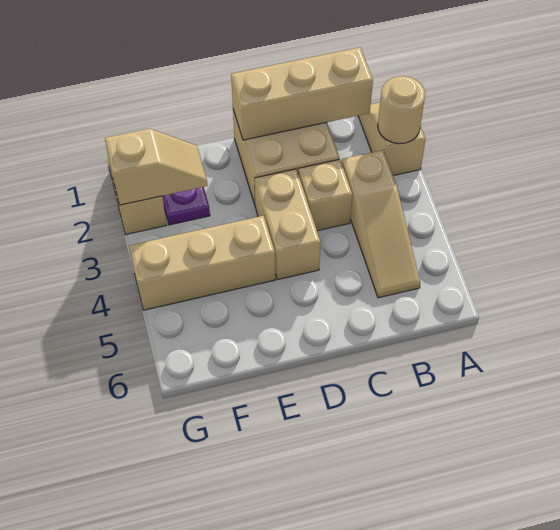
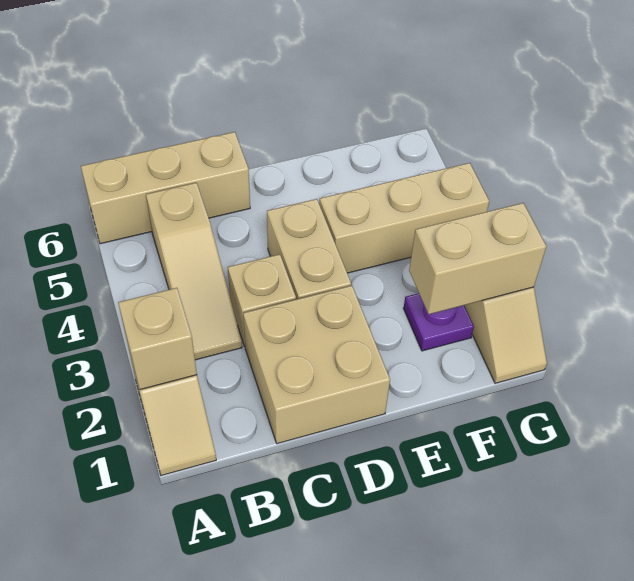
tan 1x1 round brick [378,76,425,144] -> tan 1x1 brick [118,288,197,389]
tan 1x3 brick [231,47,373,140] -> tan 1x3 brick moved to [81,132,250,244]
tan 1x3 slope [342,150,420,298] -> tan 1x3 slope turned to [146,183,242,360]
tan 1x2 slope [105,129,207,205] -> tan 1x2 brick [409,203,546,314]

